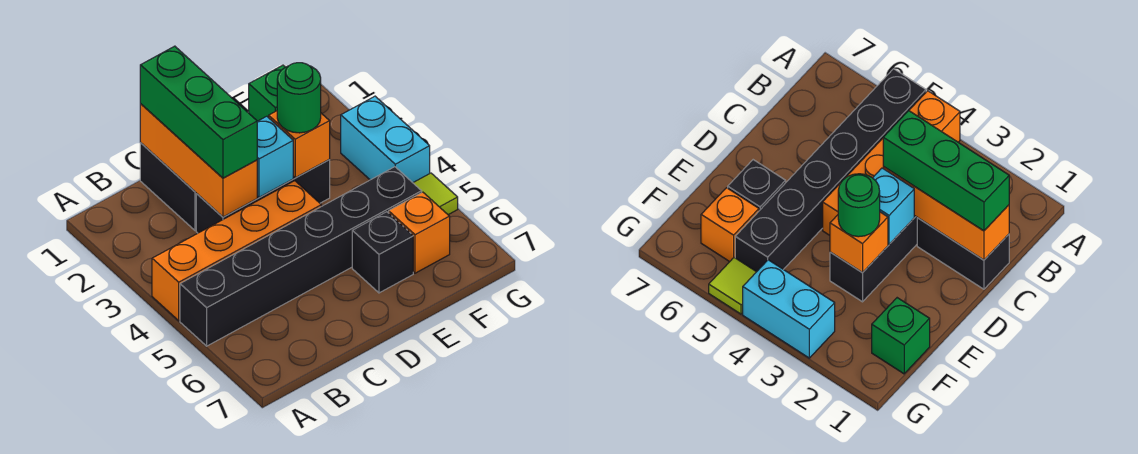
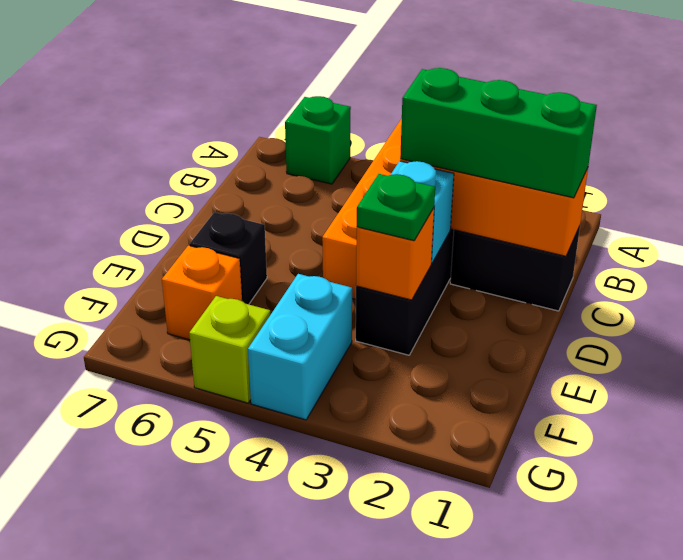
black 1x6 brick [180,167,422,346] -> none
green 1x1 round brick [277,63,321,133] -> green 1x1 plate [357,174,435,241]
green 1x1 brick [249,65,285,121] -> green 1x1 brick moved to [285,96,351,184]
cyan 1x2 brick [341,96,430,183] -> cyan 1x2 brick turned to [248,274,352,420]
lime 1x1 tile [413,173,458,215] -> lime 1x1 brick [189,296,271,403]

